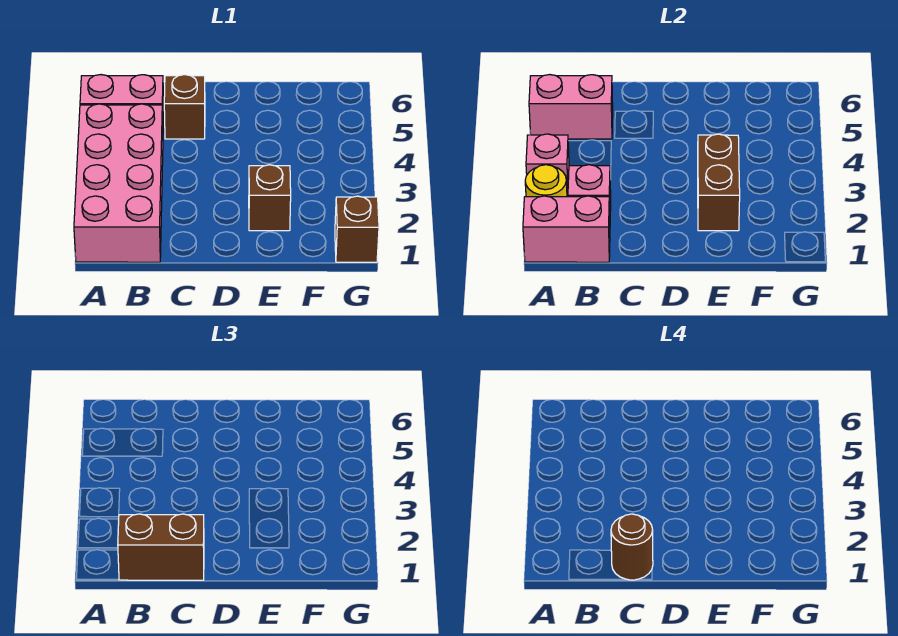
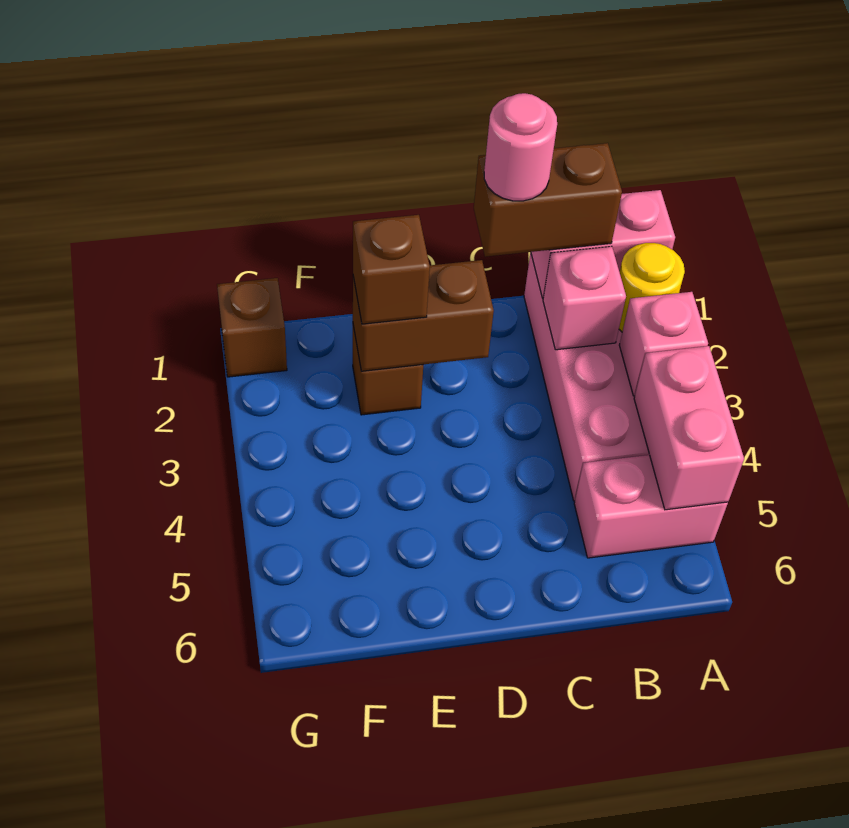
pink 1x2 brick [529,75,613,139] -> pink 1x2 brick turned to [634,346,744,510]
brown 1x1 round brick [611,514,653,580] -> pink 1x1 round brick [484,93,557,201]
brown 1x1 brick [164,75,205,139] -> brown 1x1 brick moved to [353,215,430,324]
brown 1x2 brick [698,134,740,231] -> brown 1x2 brick turned to [353,260,494,371]

